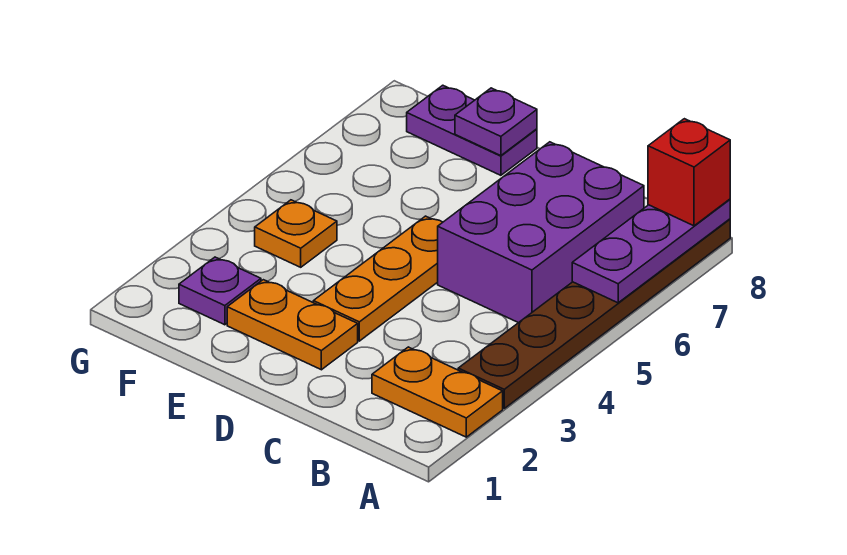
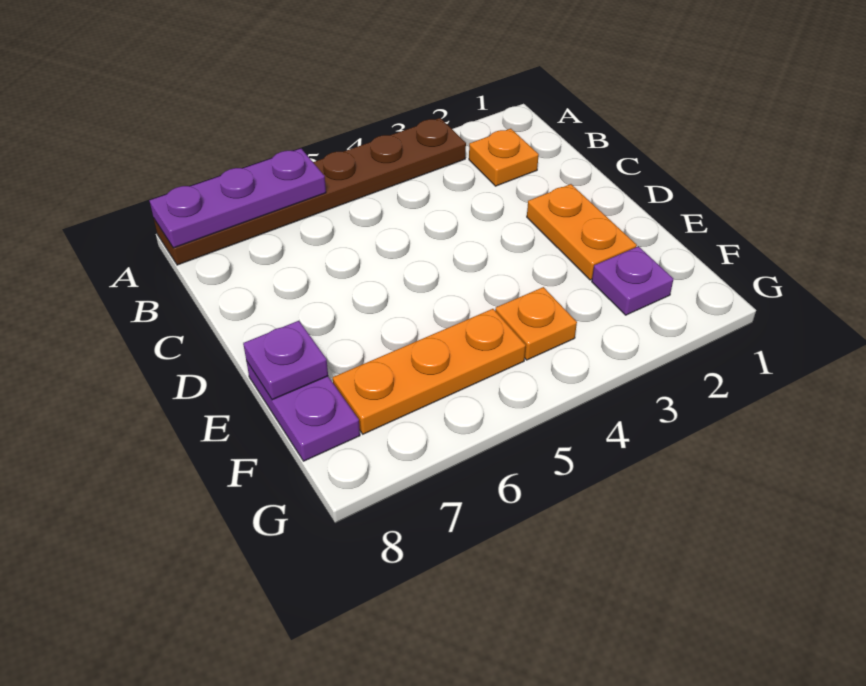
orange 1x2 plate [372,347,503,437] -> orange 1x1 plate [469,129,539,186]
red 1x1 brick [648,119,730,226] -> none
purple 2x3 brick [438,142,644,323] -> none
orange 1x3 plate [313,216,443,341] -> orange 1x3 plate moved to [333,309,526,434]

